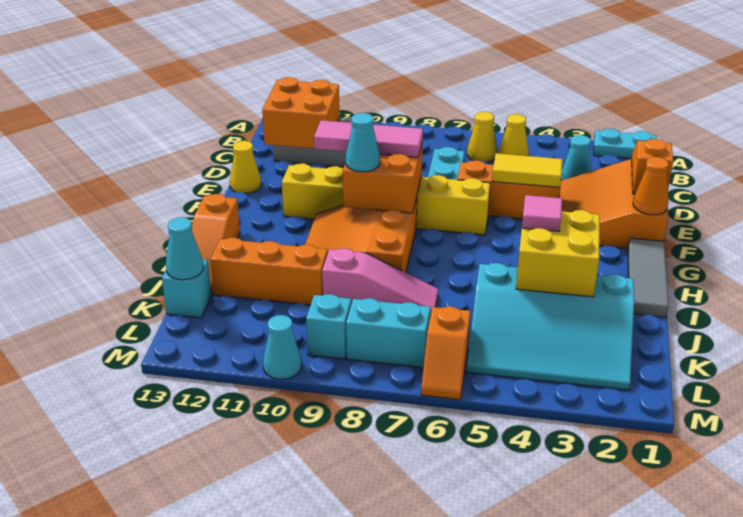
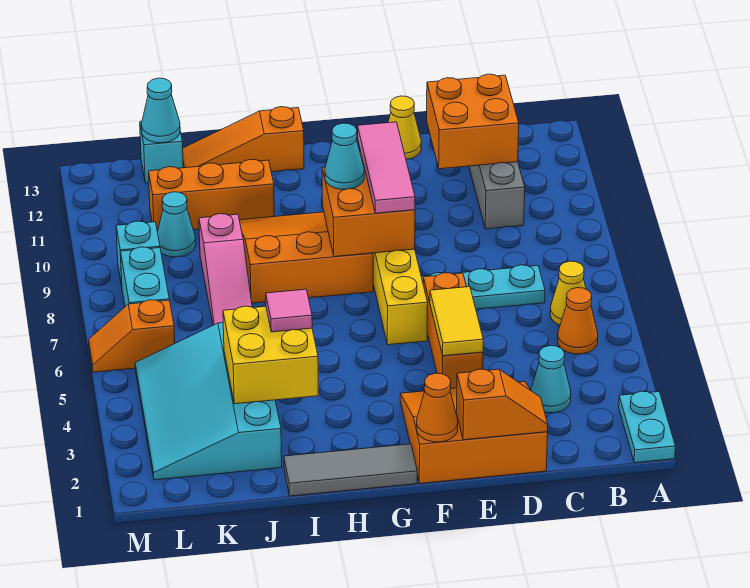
yellow 1x1 cone [499,114,529,156] -> orange 1x1 cone [558,288,598,354]
orange 1x3 brick [210,238,328,305] -> orange 1x3 brick turned to [149,159,274,232]
cyan 1x1 cone [263,315,302,379] -> cyan 1x1 cone moved to [157,192,196,257]

